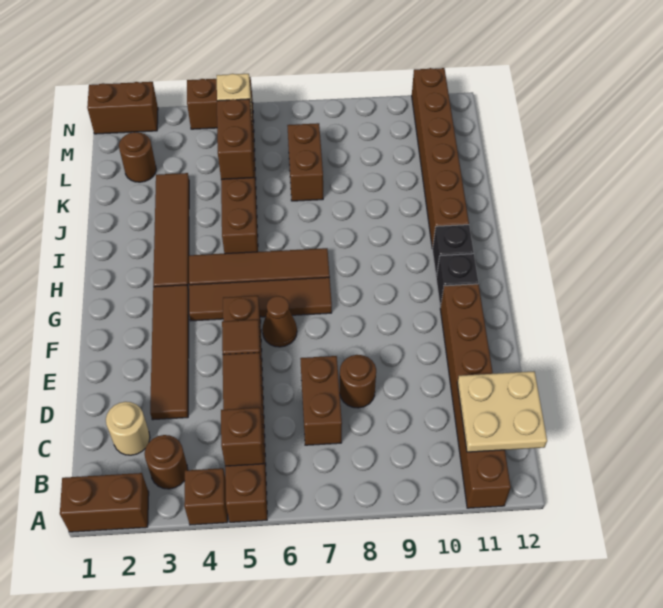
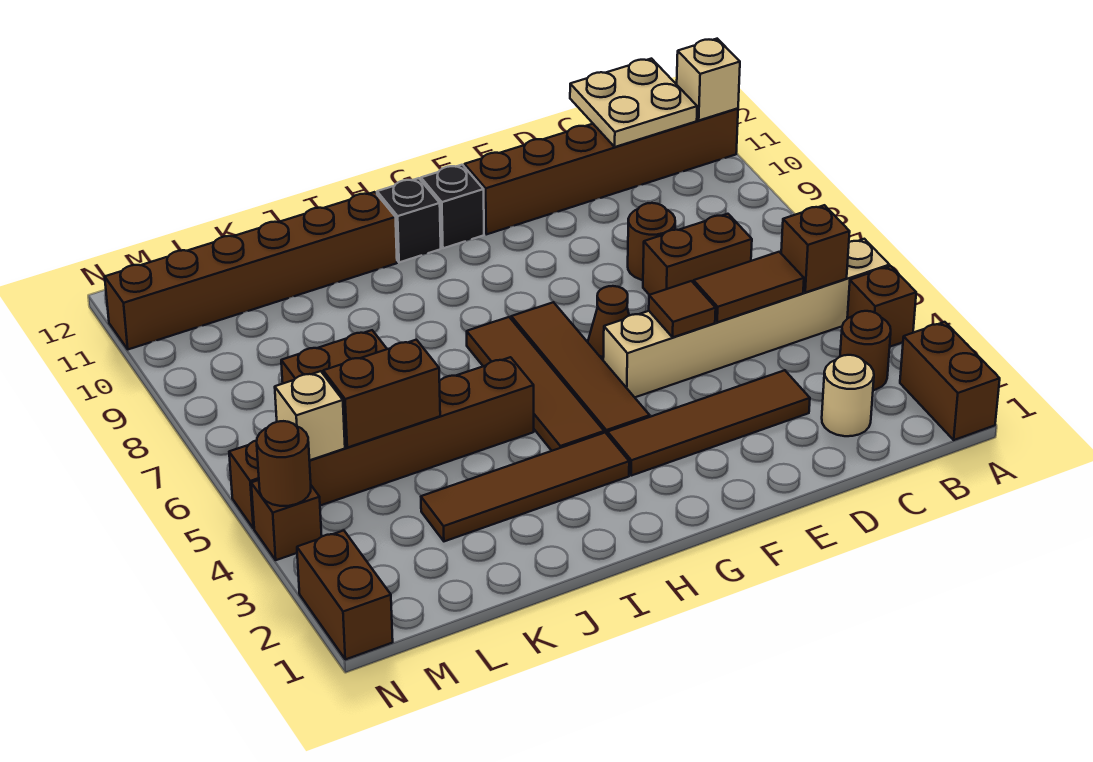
brown 1x6 brick [223,296,267,522] -> tan 1x6 brick [603,239,889,397]
none -> tan 1x1 brick [677,39,740,120]
brown 1x1 round brick [119,132,156,182] -> brown 1x1 round brick moved to [257,421,311,506]

